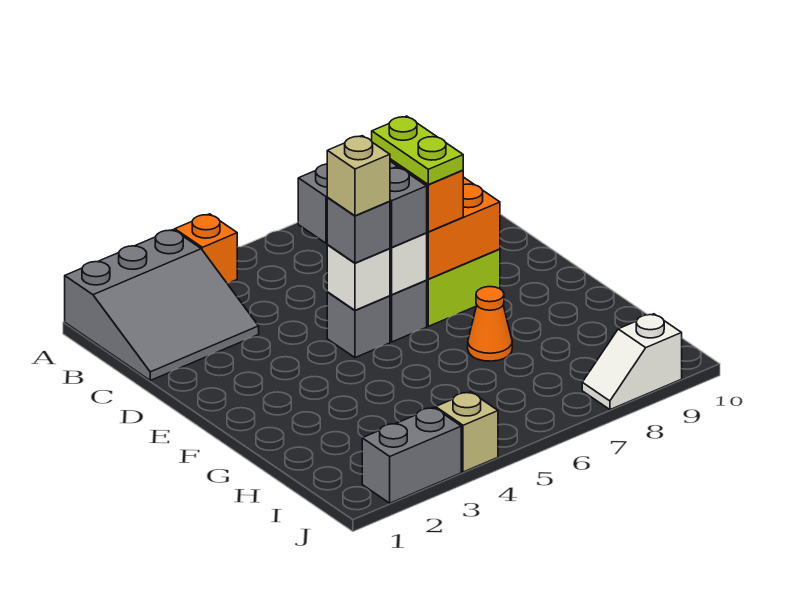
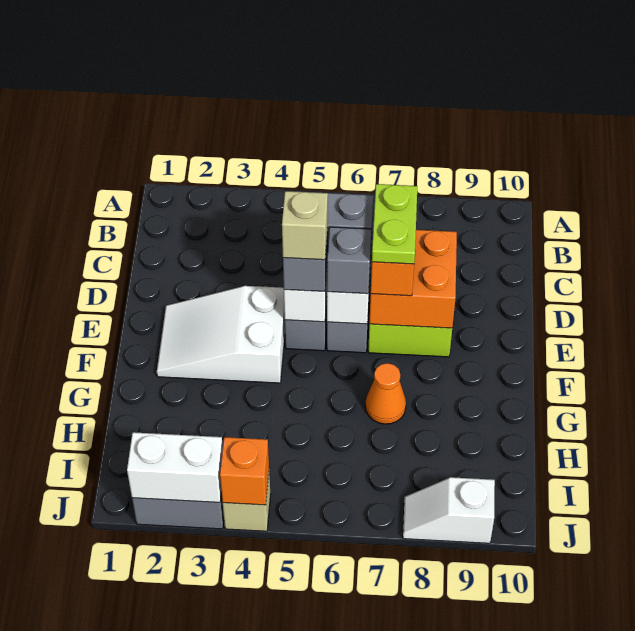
grey 3x3 slope [65,230,259,380] -> none
orange 1x1 brick [175,214,237,283] -> orange 1x1 brick moved to [220,437,269,505]
none -> white 2x3 slope [157,286,285,383]
none -> white 1x2 brick [127,432,223,502]

